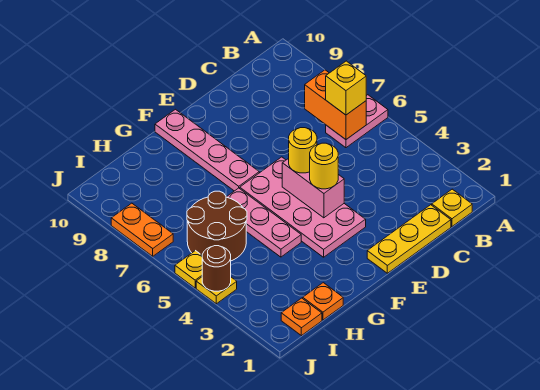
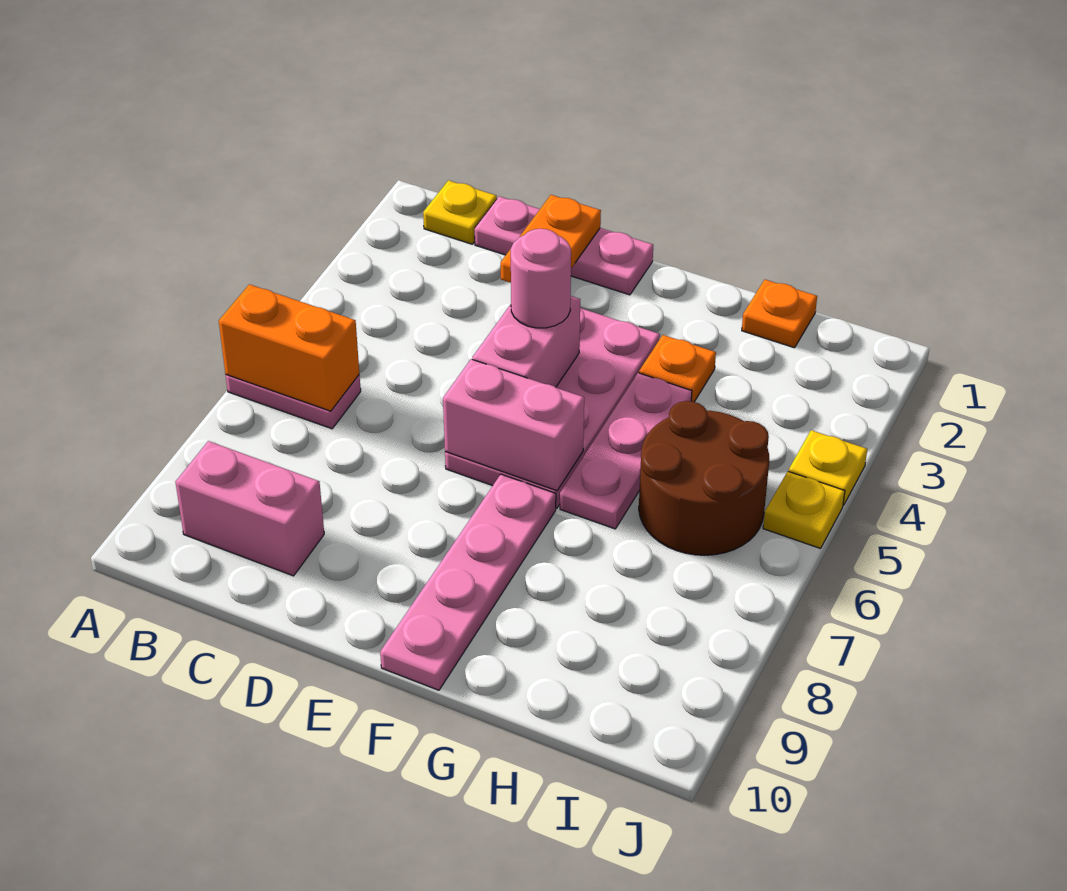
orange 1x2 brick [305,70,366,139] -> orange 1x2 brick turned to [219,284,359,411]
yellow 1x1 brick [326,61,366,115] -> none
none -> pink 1x2 brick [175,441,324,576]
yellow 1x3 plate [367,205,451,273] -> pink 1x3 plate [475,196,653,295]
yellow 1x1 round brick [310,143,338,189] -> pink 1x1 round brick [511,229,571,328]
yellow 1x1 round brick [289,128,317,173] -> none
none -> pink 1x2 brick [443,359,584,491]
orange 1x1 plate [281,298,322,336] -> orange 1x1 plate moved to [639,335,716,402]
brown 1x1 round brick [202,246,231,291] -> none
orange 1x2 plate [111,203,173,256] -> orange 1x2 plate moved to [501,195,601,283]

